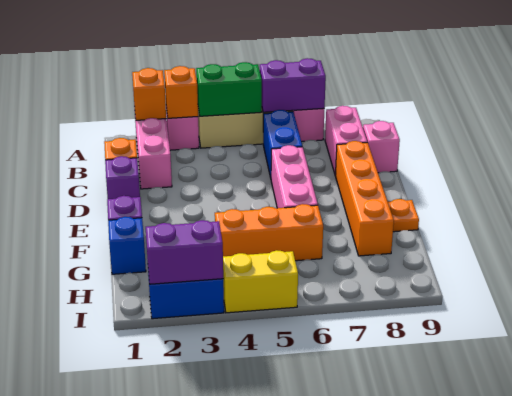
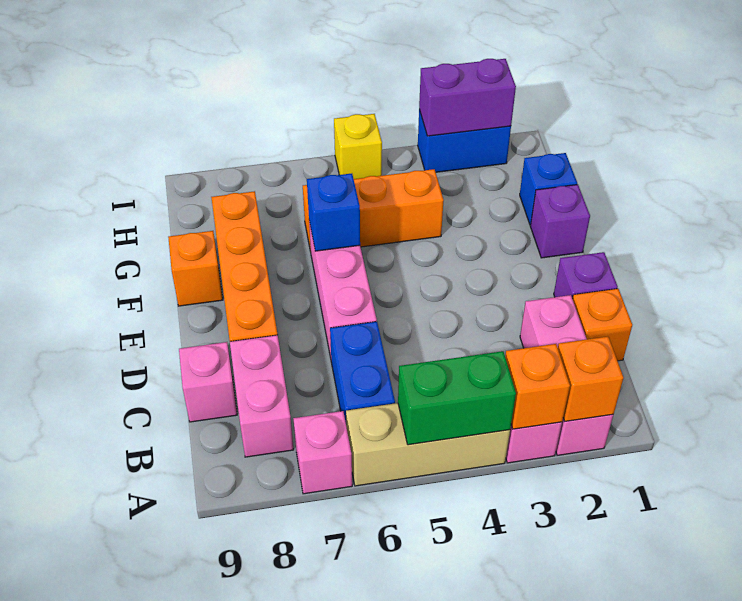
purple 1x2 brick [260,58,326,112] -> none
none -> blue 1x1 brick [307,174,360,251]
orange 1x1 plate [388,199,419,232] -> orange 1x1 brick [168,231,223,306]
yellow 1x2 brick [223,250,298,313] -> yellow 1x1 brick [334,114,382,179]

